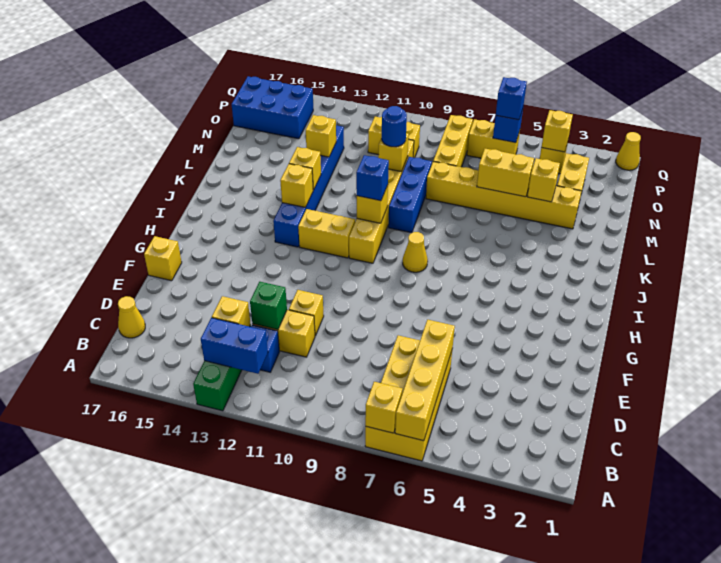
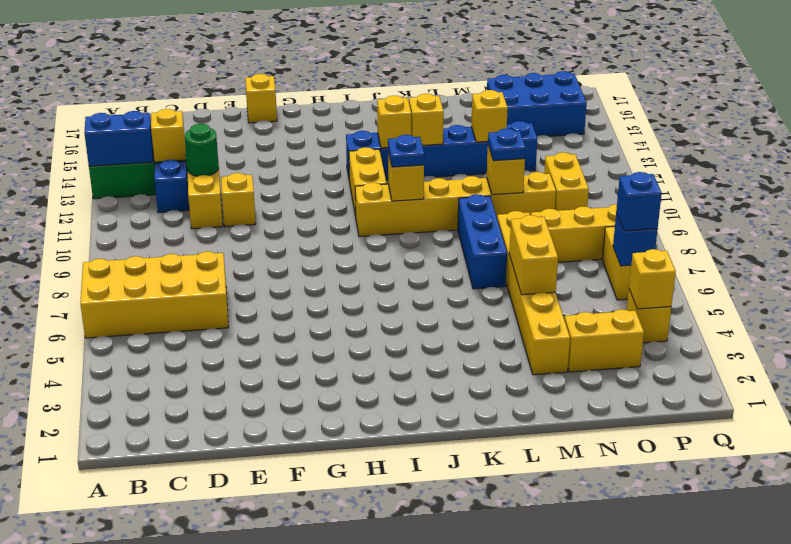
yellow 1x4 brick [395,320,455,441] -> none
yellow 1x1 brick [365,382,402,433] -> none
blue 1x2 brick [201,318,268,374] -> blue 1x2 brick turned to [84,111,153,166]
yellow 1x1 cone [118,296,145,338] -> none
green 1x1 brick [250,282,287,330] -> green 1x1 round brick [185,124,219,176]
yellow 1x1 cone [403,232,428,272] -> none
blue 1x1 brick [356,155,389,201] -> blue 1x1 plate [388,135,424,167]
blue 1x3 brick [388,157,432,233] -> blue 1x3 brick turned to [458,194,507,289]
yellow 1x1 brick [527,158,560,202] -> none
blue 1x1 round brick [382,106,407,147] -> blue 1x1 plate [488,129,526,161]
blue 2x3 brick [231,76,313,139] -> blue 2x3 brick turned to [487,71,587,136]
yellow 1x1 cone [616,132,641,170] -> none

